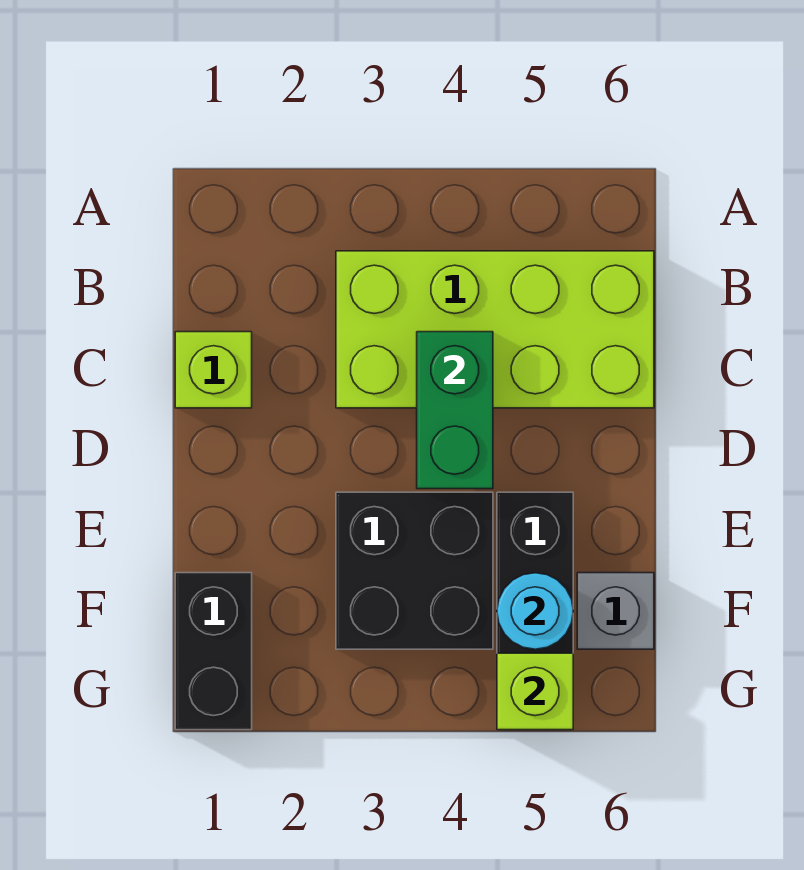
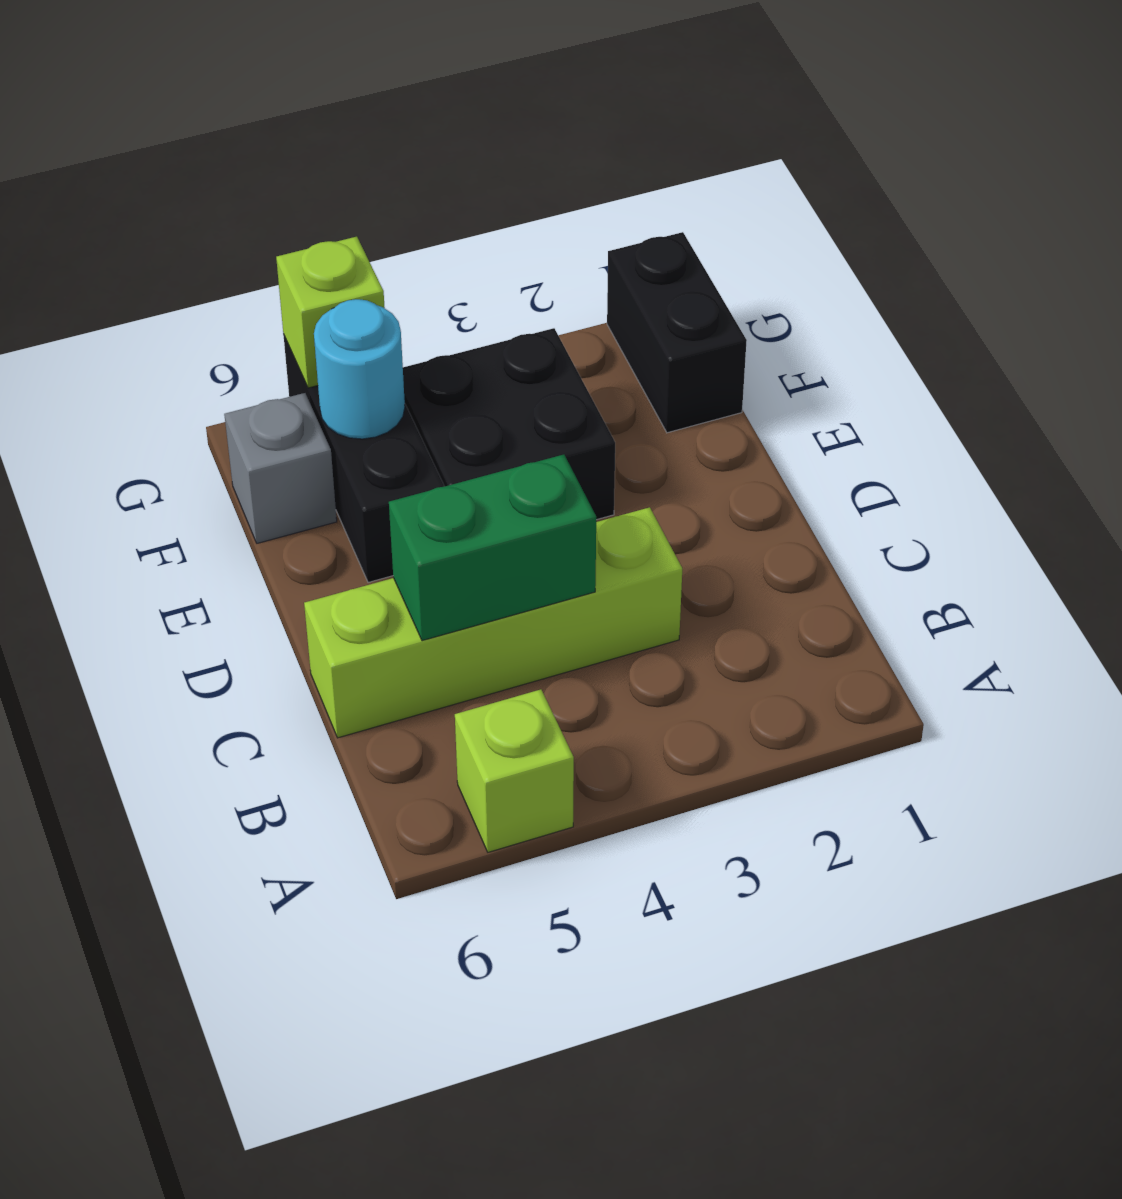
lime 2x4 brick [336,251,654,408] -> lime 1x4 brick [304,507,682,738]
lime 1x1 brick [175,332,252,408] -> lime 1x1 brick moved to [455,689,574,852]
green 1x2 brick [417,332,493,489] -> green 1x2 brick turned to [389,455,596,641]

